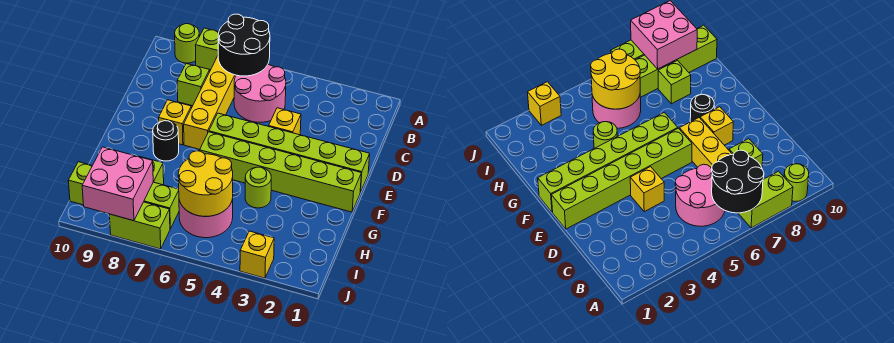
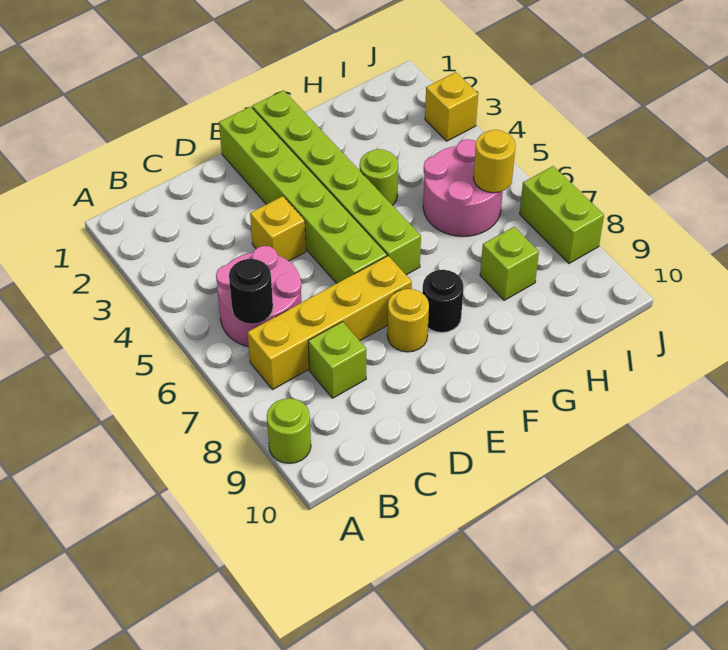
black 2x2 round brick [218,14,270,76] -> black 1x1 round brick [229,259,273,324]
lime 1x2 brick [195,28,219,70] -> none
yellow 1x1 brick [159,100,191,145] -> yellow 1x1 round brick [387,289,429,352]
yellow 2x2 round brick [178,151,233,216] -> yellow 1x1 round brick [473,130,516,193]
lime 1x4 brick [68,162,179,229] -> none
pink 2x2 brick [82,147,153,221] -> none

